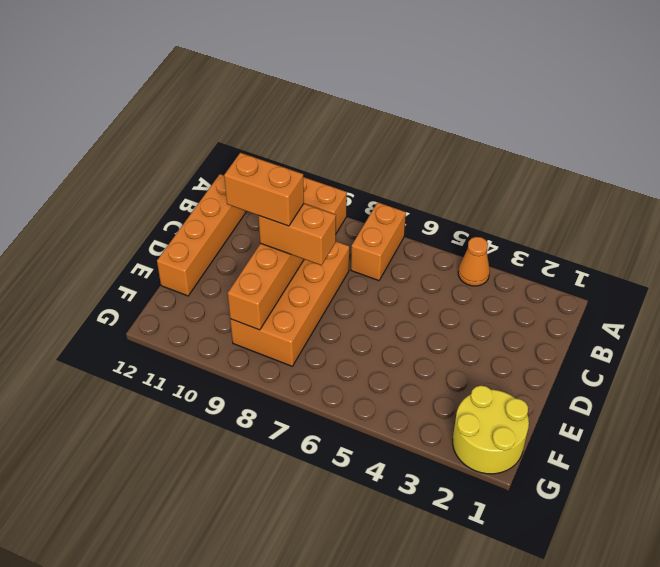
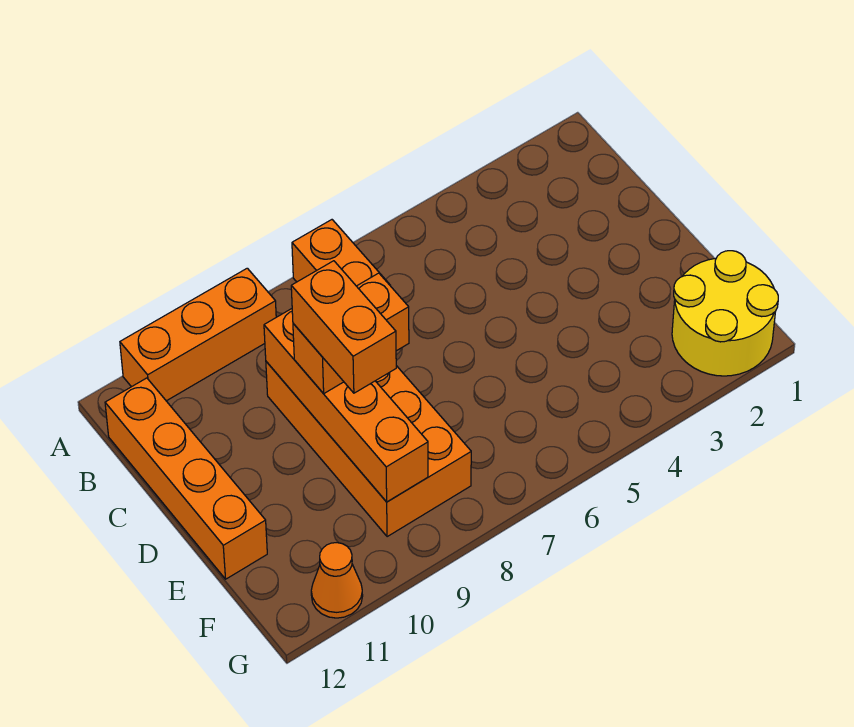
orange 1x1 cone [458,237,490,286] -> orange 1x1 cone moved to [311,543,363,618]
orange 1x2 brick [224,153,304,226] -> orange 1x2 brick turned to [291,261,396,393]

